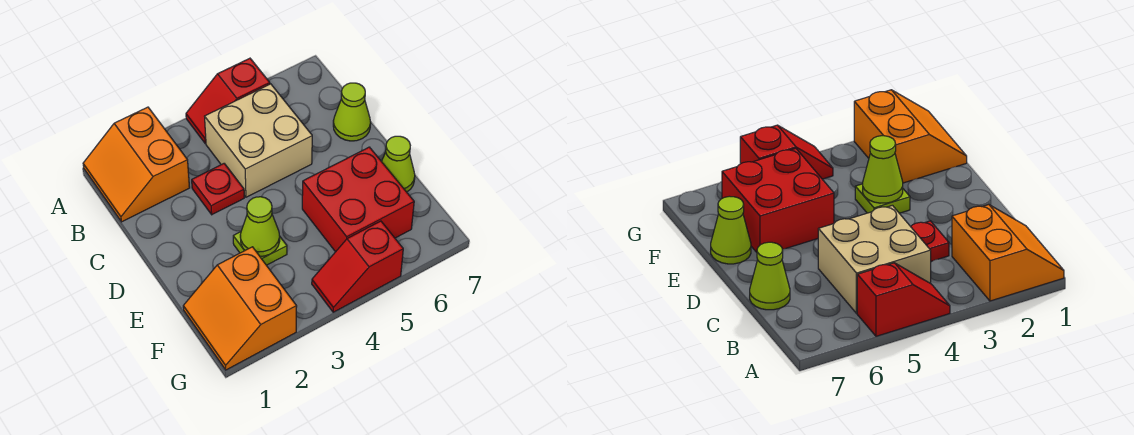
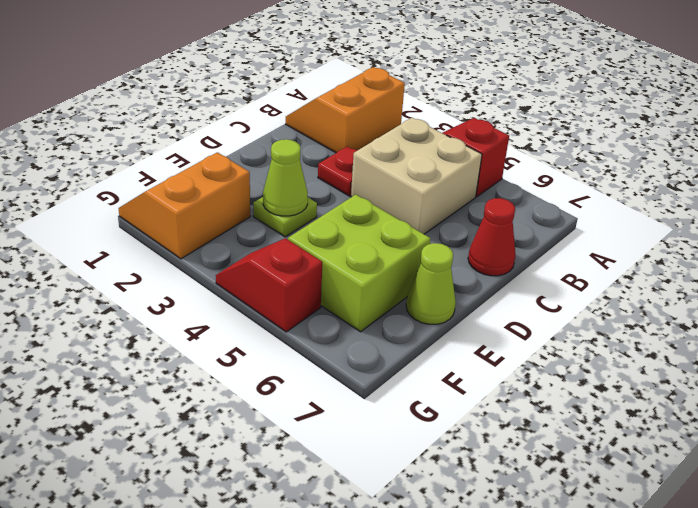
lime 1x1 cone [333,83,371,141] -> red 1x1 cone [468,198,516,276]
red 2x2 brick [302,147,414,252] -> lime 2x2 brick [288,194,431,332]

